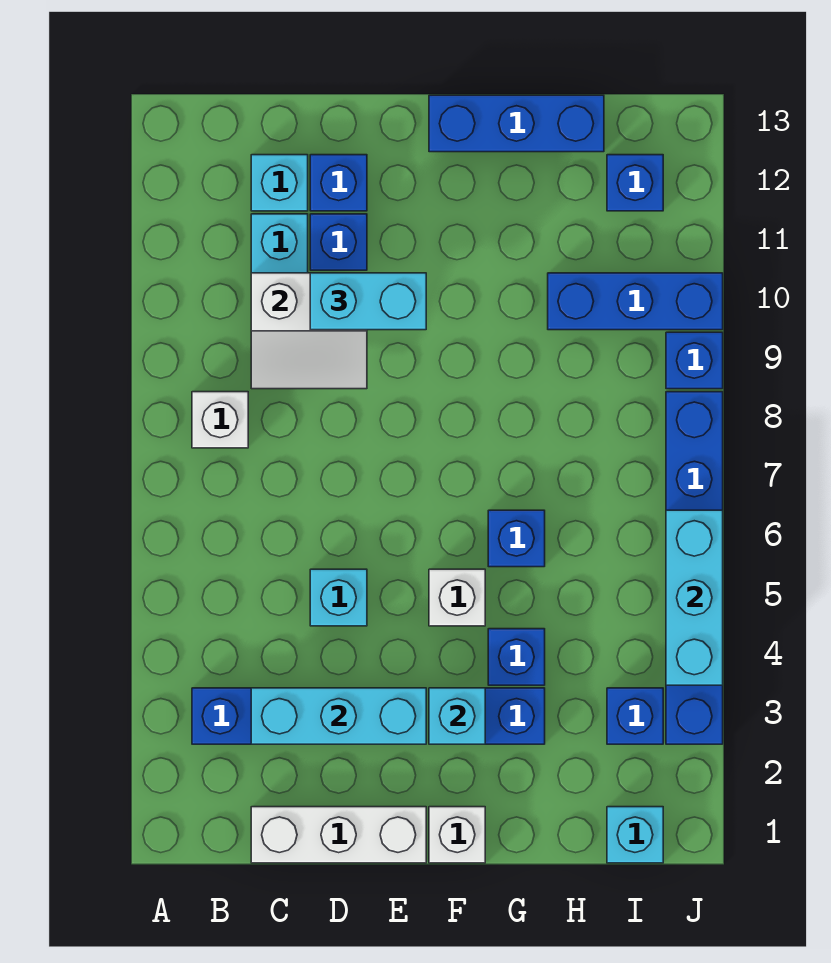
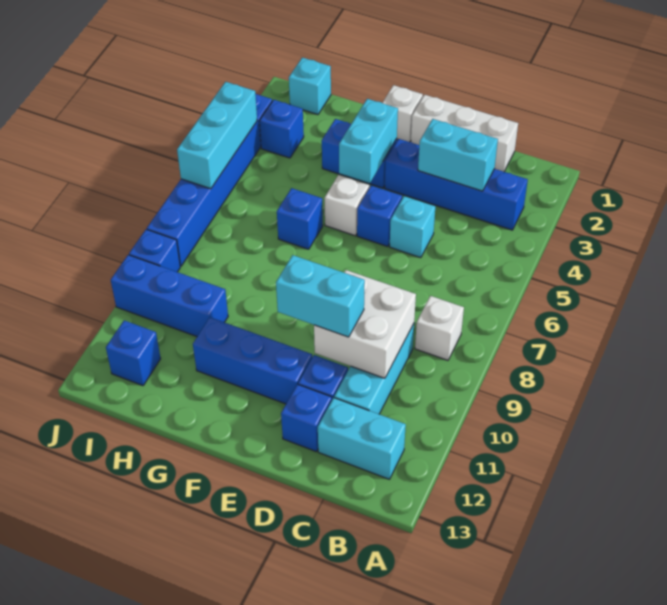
cyan 1x3 brick [251,688,426,744] -> cyan 1x2 brick [418,119,498,191]
white 2x2 slope [251,273,367,389] -> white 2x2 brick [314,270,416,378]
cyan 1x1 brick [251,155,308,211] -> cyan 1x2 brick [318,398,406,479]
cyan 1x1 brick [429,688,485,744] -> cyan 1x2 brick [339,99,398,183]
blue 1x3 brick [429,95,604,152] -> blue 1x3 brick moved to [193,317,312,404]
blue 1x1 brick [488,629,545,685] -> blue 1x1 brick moved to [357,185,402,247]

